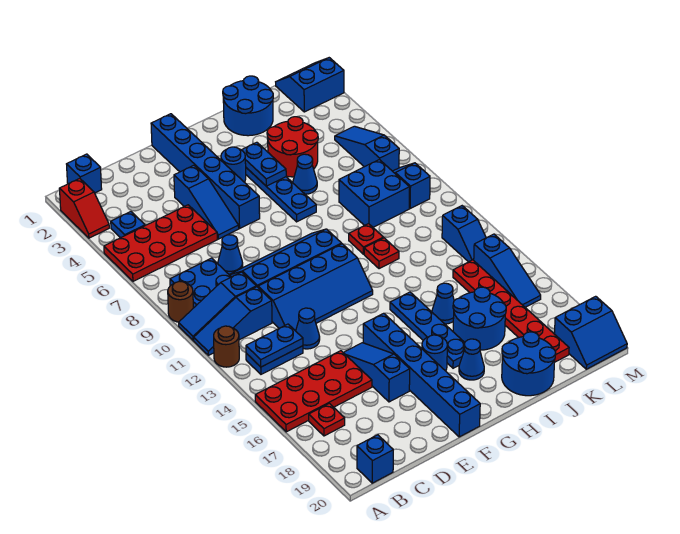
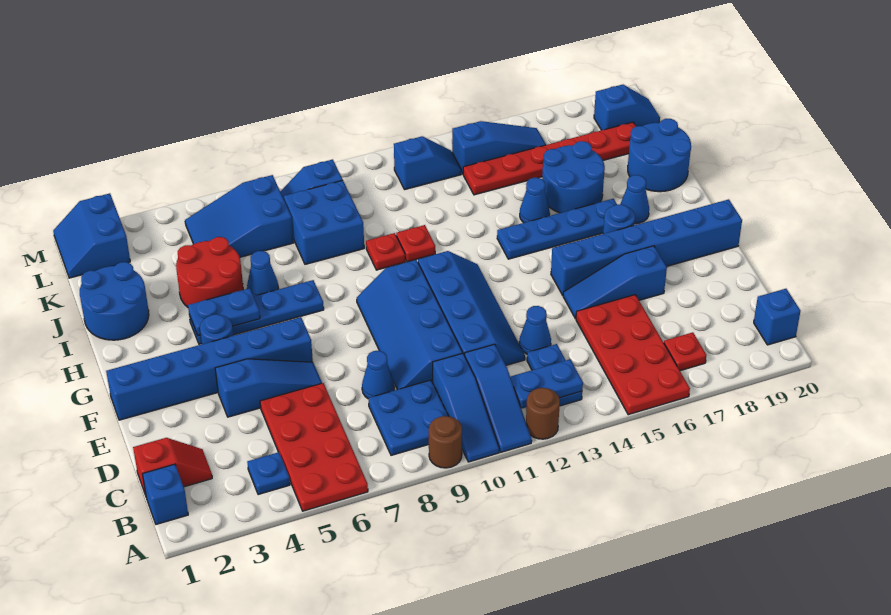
red 1x2 slope [59,178,109,238] -> red 1x2 slope moved to [133,438,212,496]
blue 1x2 plate [246,324,303,367] -> blue 1x2 plate turned to [510,359,583,409]
blue 1x3 slope [335,126,399,171] -> blue 2x3 slope [185,175,294,257]
blue 2x2 slope [554,296,627,369] -> blue 1x2 slope [594,85,660,130]

